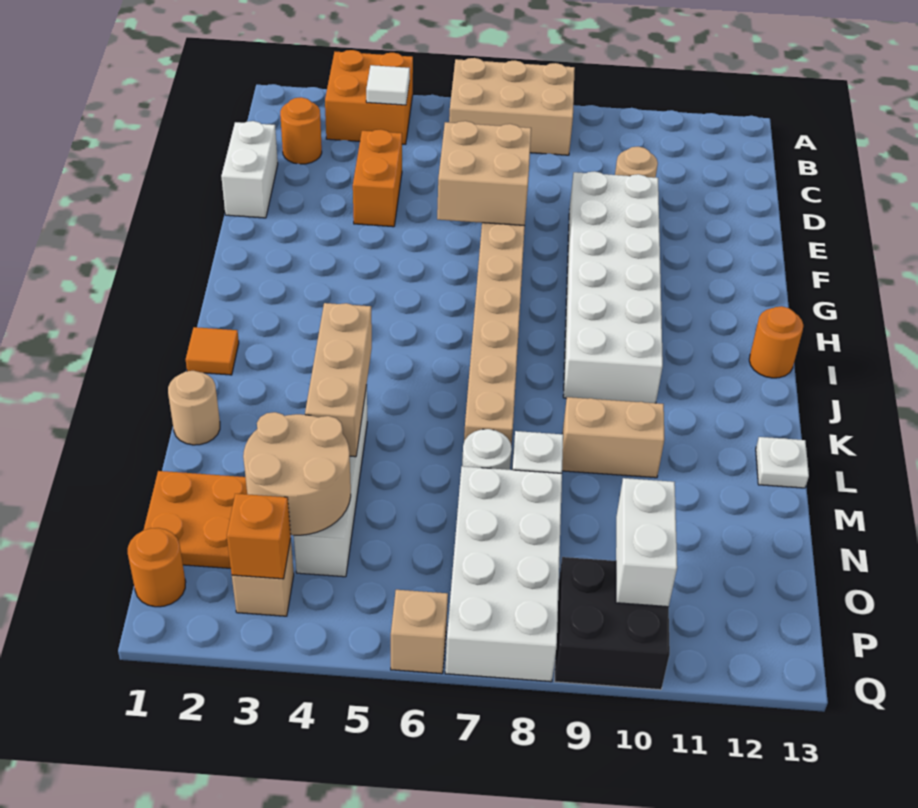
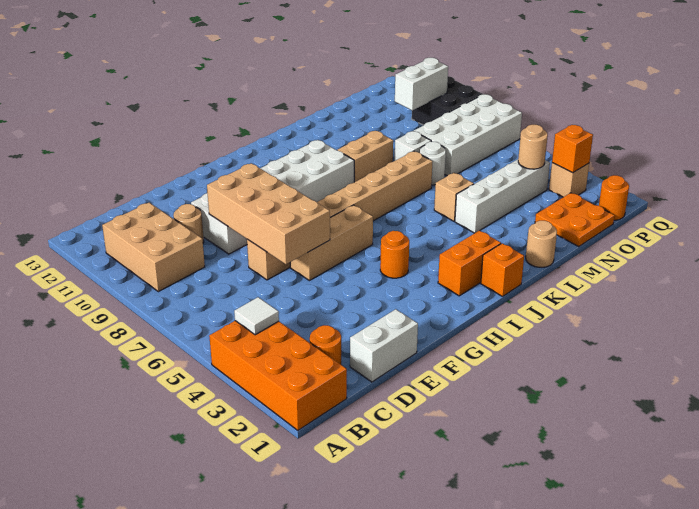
orange 2x2 brick [325,50,413,144] -> orange 2x4 brick [209,321,347,430]
tan 2x3 brick [449,58,575,155] -> tan 2x3 brick moved to [102,203,205,292]
orange 1x2 brick [353,130,402,227] -> orange 1x2 brick moved to [438,230,501,296]
tan 2x2 brick [437,121,531,226] -> tan 2x4 brick [207,163,330,264]
orange 1x1 round brick [749,306,803,378] -> orange 1x1 round brick moved to [380,231,409,278]
orange 1x1 tile [186,327,239,375] -> orange 1x1 brick [481,243,524,296]
tan 1x3 brick [305,303,372,457] -> tan 1x3 brick moved to [290,205,373,281]
tan 1x2 brick [562,397,664,478] -> tan 1x2 brick turned to [337,131,393,182]
white 1x1 plate [756,437,809,488] -> none
tan 2x2 round brick [243,412,351,535] -> tan 1x1 round brick [518,125,548,169]
tan 1x1 brick [391,590,448,674] -> tan 1x1 brick moved to [434,173,474,221]

